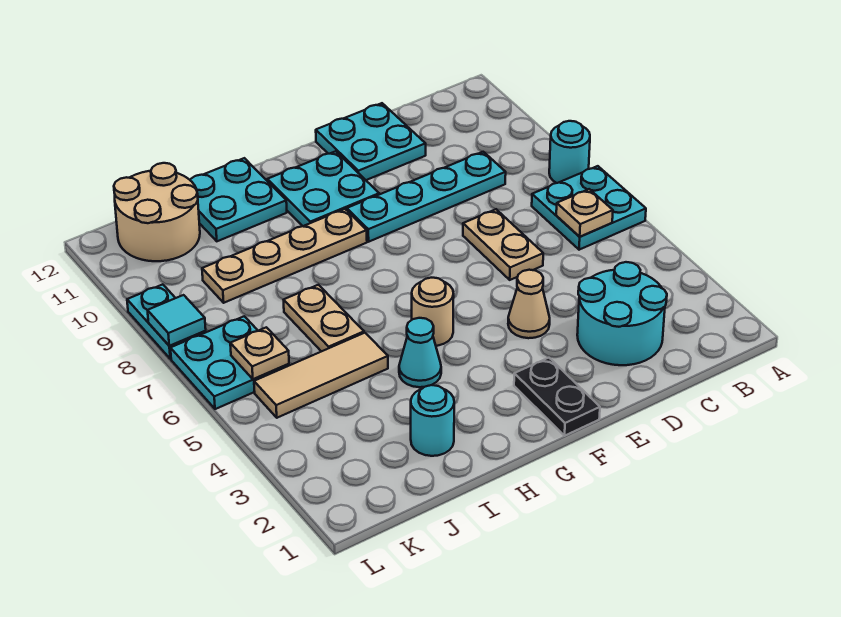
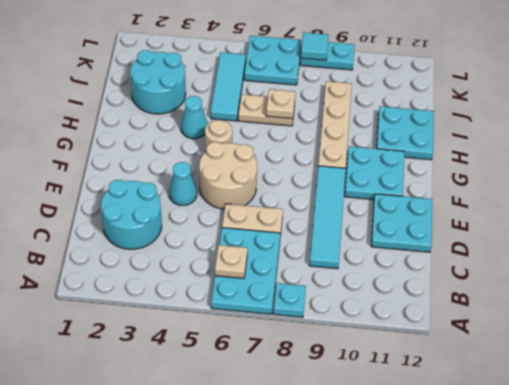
cyan 2x2 plate [532,166,646,250] -> cyan 2x3 plate [211,228,280,314]
cyan 1x1 round brick [549,121,590,183] -> cyan 1x1 plate [274,283,306,317]
cyan 1x4 plate [347,152,506,242] -> cyan 1x4 tile [309,166,346,269]
tan 1x1 cone [508,270,550,338] -> cyan 1x1 cone [169,162,197,205]
black 1x2 plate [514,358,600,436] -> none
cyan 1x1 round brick [411,385,454,456] -> cyan 2x2 round brick [130,50,186,114]
tan 1x3 tile [254,333,388,418] -> cyan 1x3 tile [211,52,246,121]
tan 2x2 round brick [114,163,200,261] -> tan 2x2 round brick moved to [199,142,257,209]
tan 1x1 plate [230,327,289,379] -> tan 1x1 plate moved to [266,89,295,119]

